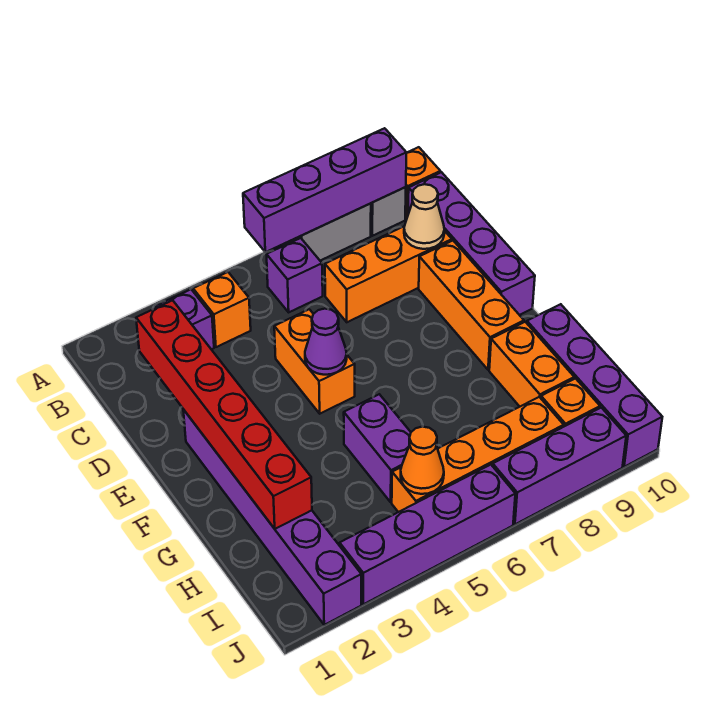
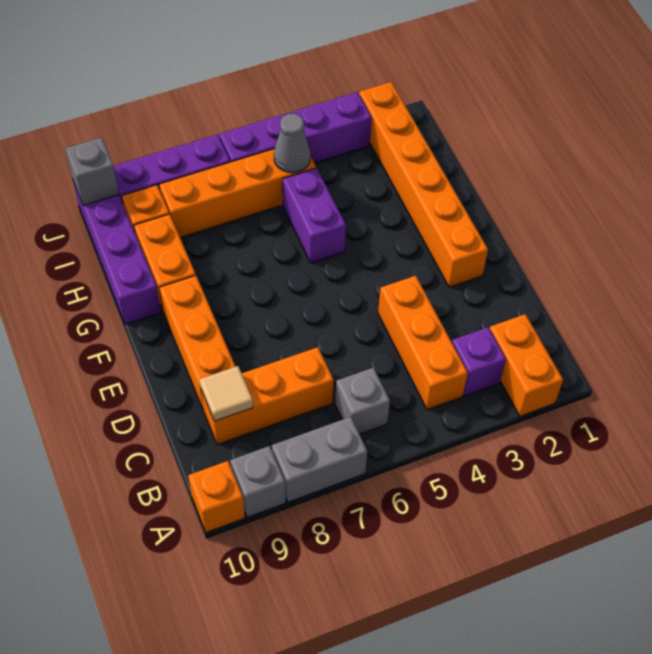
purple 1x4 brick [243,128,407,252] -> none
orange 1x1 brick [193,272,251,347] -> orange 1x3 brick [378,276,468,410]
purple 1x1 brick [266,238,323,312] -> grey 1x1 brick [335,368,390,434]
purple 1x4 brick [408,172,535,315] -> none
red 1x6 brick [136,300,312,529] -> none
tan 1x1 cone [404,184,444,249] -> tan 1x1 tile [199,366,253,421]
orange 1x2 brick [274,309,355,414] -> orange 1x2 brick moved to [490,314,563,416]
purple 1x6 brick [183,410,361,625] -> orange 1x6 brick [359,82,488,287]
purple 1x1 cone [305,309,347,375] -> none
orange 1x1 cone [401,427,444,494] -> grey 1x1 cone [274,114,311,173]
none -> grey 1x1 brick [65,137,119,205]

